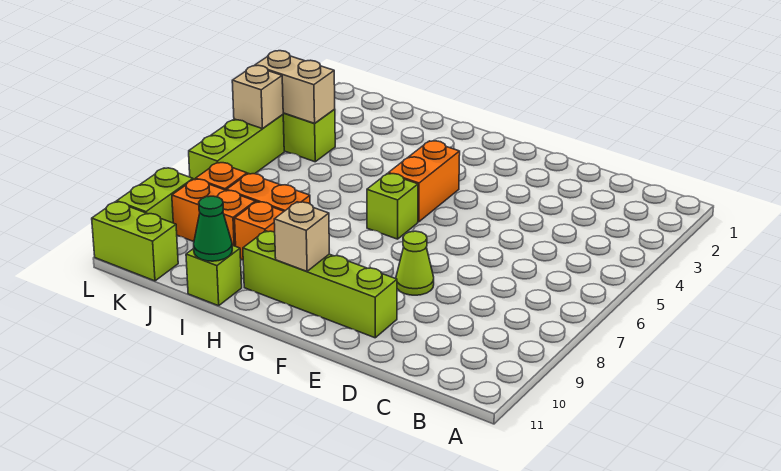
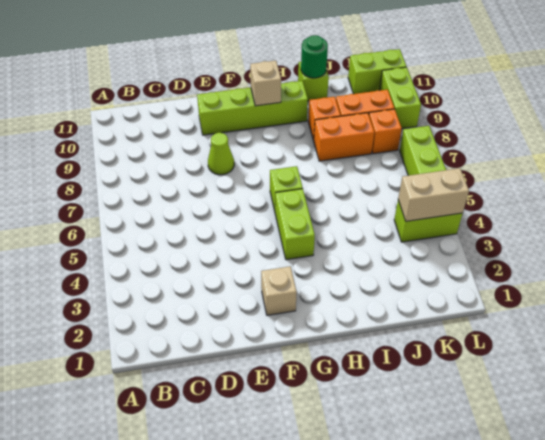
orange 1x2 brick [388,141,460,222] -> lime 1x2 brick [275,189,315,260]
green 1x1 cone [194,196,232,261] -> green 1x1 round brick [301,35,328,78]
tan 1x1 brick [232,65,283,129] -> tan 1x1 brick moved to [261,266,297,315]

